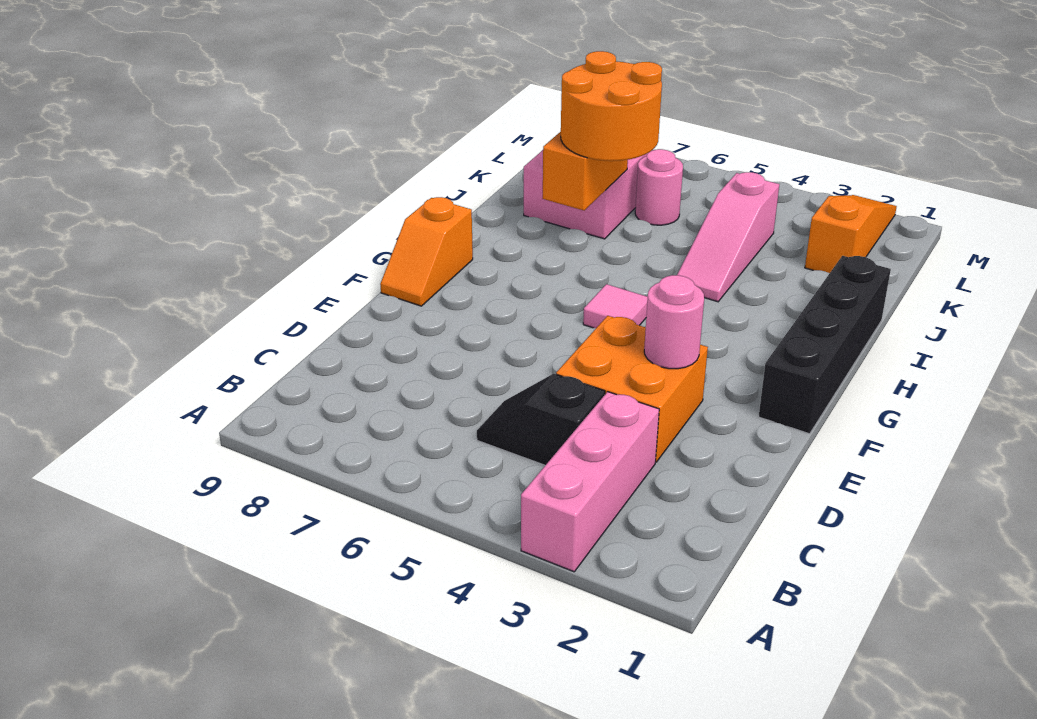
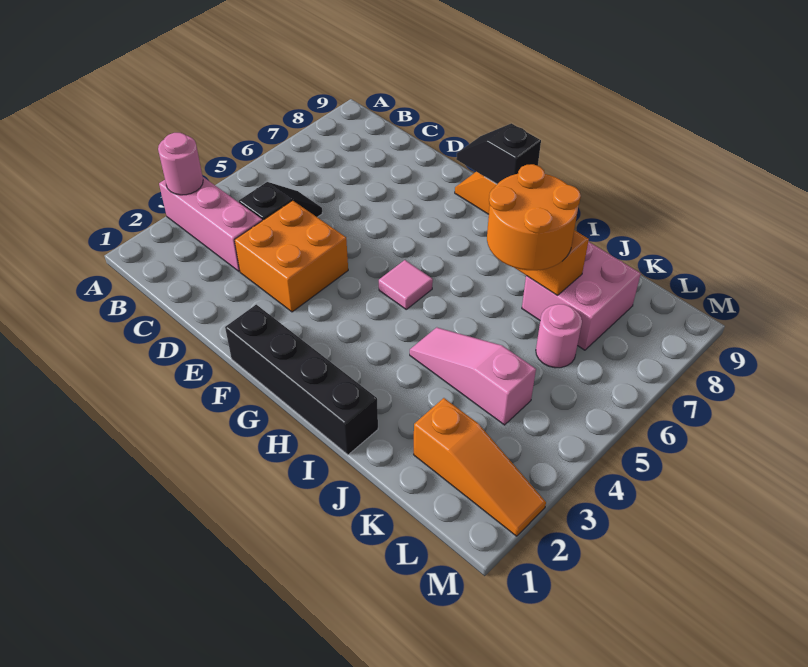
pink 1x1 round brick [644,275,704,369] -> pink 1x1 round brick moved to [158,133,203,195]
none -> black 1x2 slope [456,123,541,184]

